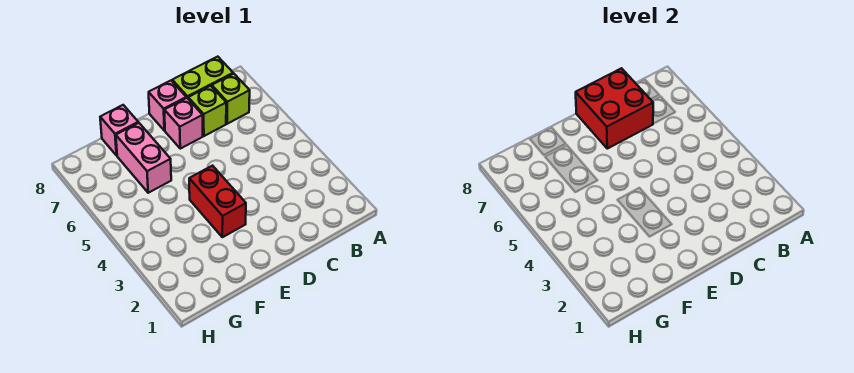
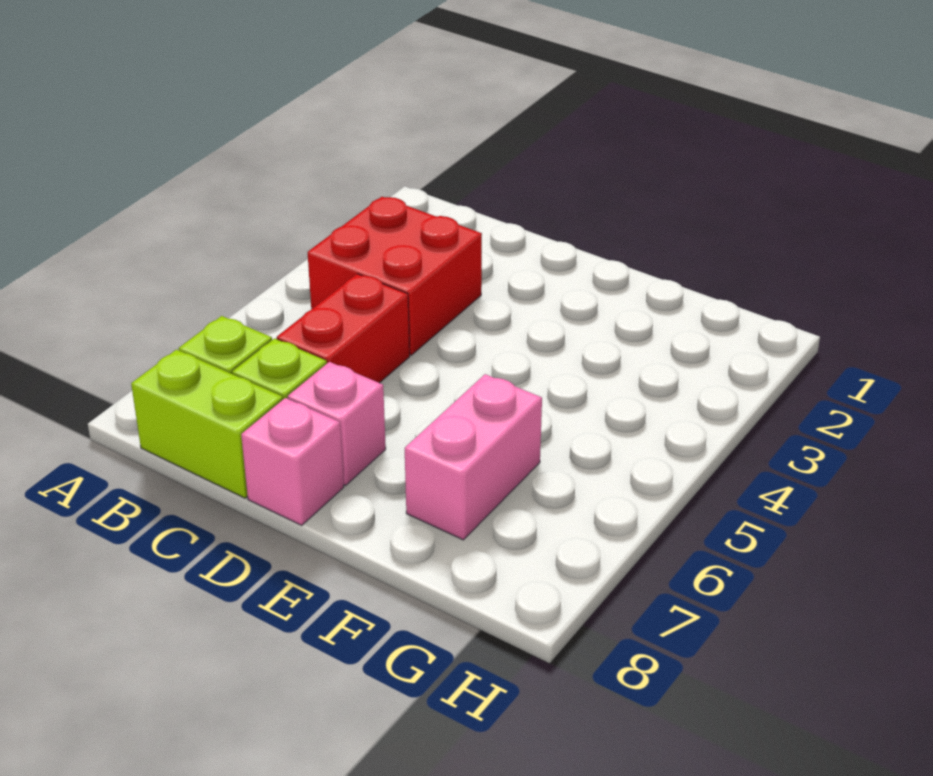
red 2x2 brick [576,68,653,149] -> red 2x2 brick moved to [308,197,482,355]
red 1x2 brick [189,166,246,237] -> red 1x2 brick moved to [277,274,410,383]
pink 1x1 brick [100,105,138,155] -> none

